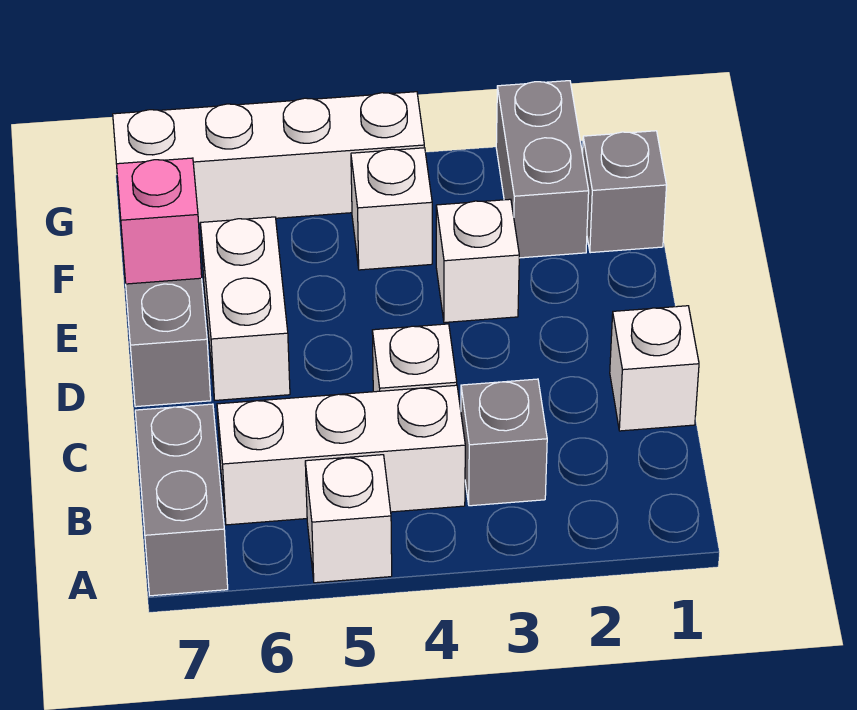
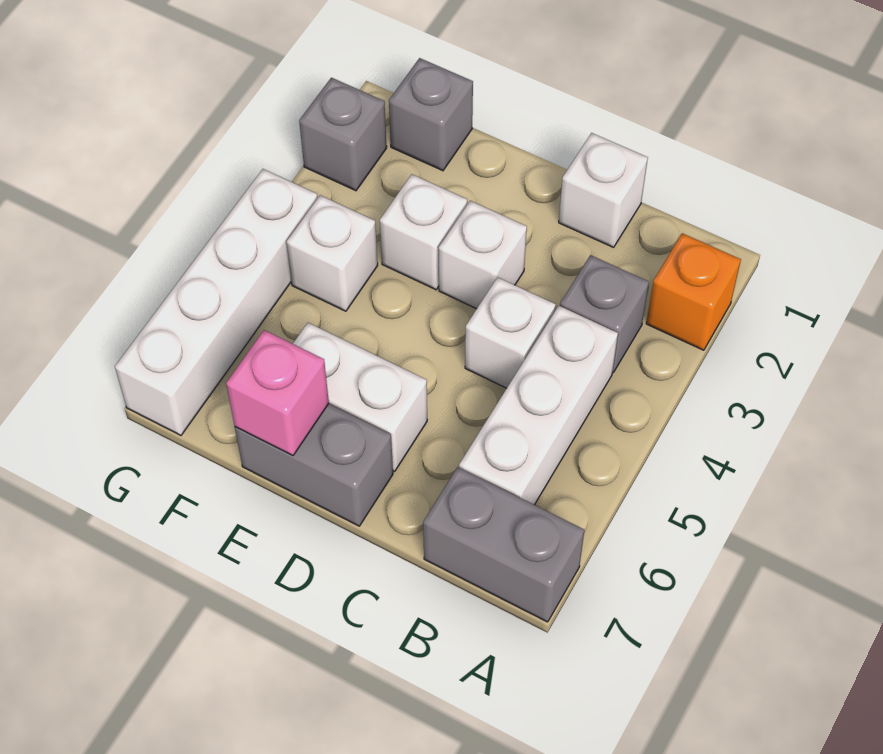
none -> orange 1x1 brick [646,233,741,350]
white 1x1 brick [305,455,392,583] -> white 1x1 brick moved to [439,201,527,309]
grey 1x2 brick [496,81,589,258] -> grey 1x1 brick [299,78,387,191]

